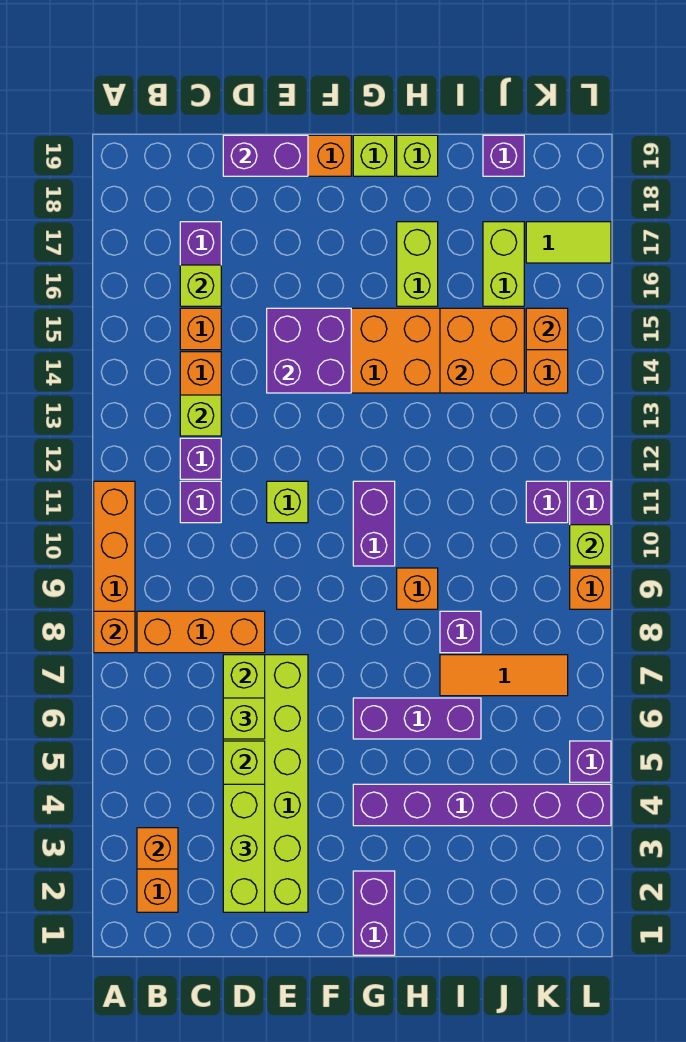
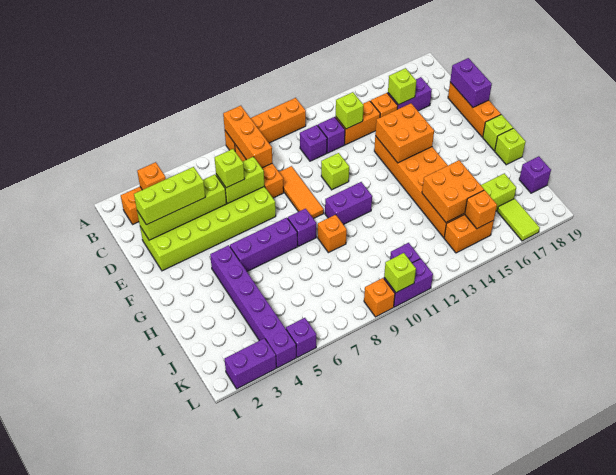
orange 1x1 brick [94,611,135,653] -> orange 1x3 brick [223,106,272,168]
purple 2x2 brick [267,308,351,393] -> orange 2x2 brick [375,103,434,163]
purple 1x2 brick [353,871,395,955] -> purple 1x2 brick moved to [224,338,276,389]
purple 1x3 brick [353,698,481,739] -> purple 1x3 brick turned to [230,218,298,271]
lime 1x2 brick [397,222,438,306] -> none
orange 1x3 tile [440,655,568,696] -> orange 1x3 tile moved to [279,166,324,219]
purple 1x1 brick [440,611,481,653] -> purple 1x1 brick moved to [288,209,316,246]

